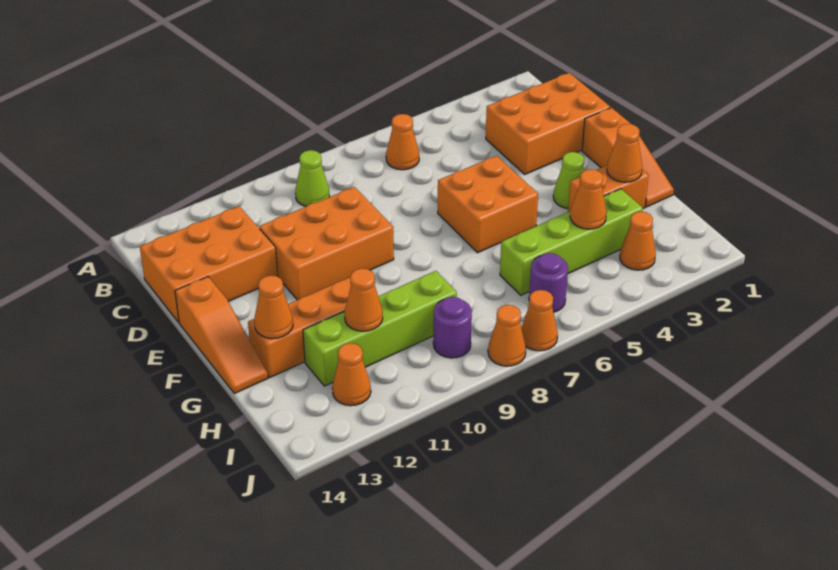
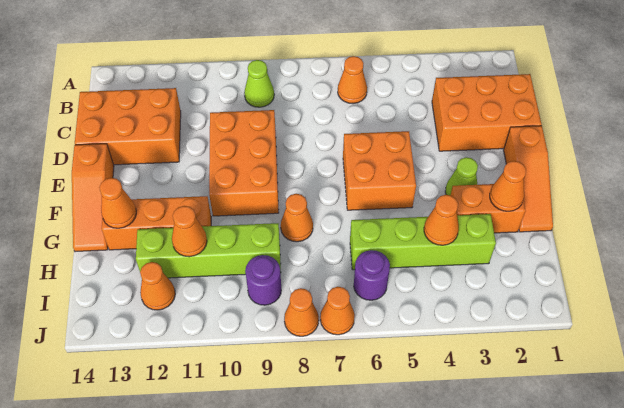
orange 2x3 brick [259,187,394,300] -> orange 2x3 brick turned to [209,110,279,216]
orange 1x1 cone [620,212,656,270] -> orange 1x1 cone moved to [281,194,313,242]

